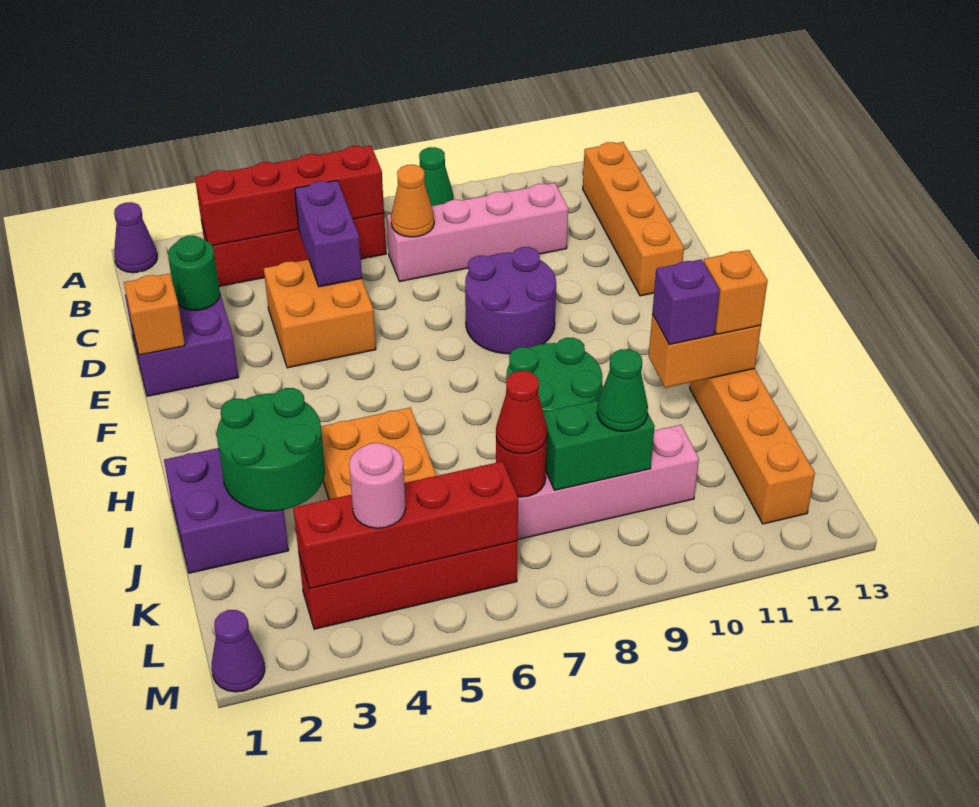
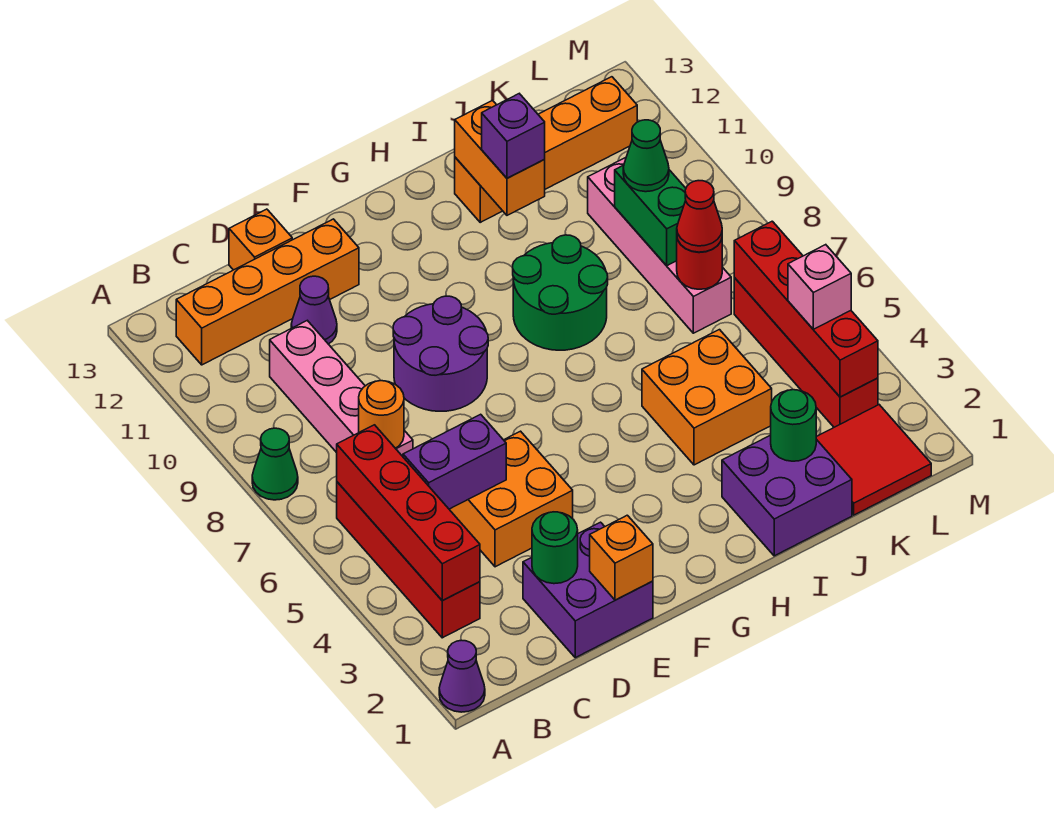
orange 1x1 cone [391,165,434,237] -> orange 1x1 round brick [359,381,404,448]
green 2x2 round brick [217,388,325,511] -> green 1x1 round brick [771,390,816,461]
orange 1x1 brick [704,250,768,334] -> orange 1x1 brick moved to [229,209,292,270]
none -> red 2x2 tile [816,405,931,515]
pink 1x1 round brick [349,443,406,528] -> pink 1x1 brick [788,245,851,329]
purple 1x1 cone [212,610,265,692] -> purple 1x1 cone moved to [291,276,337,344]

